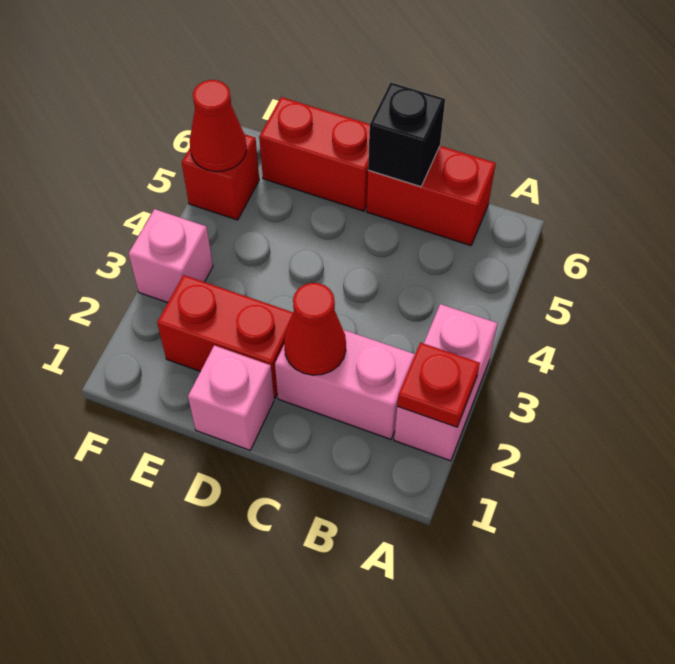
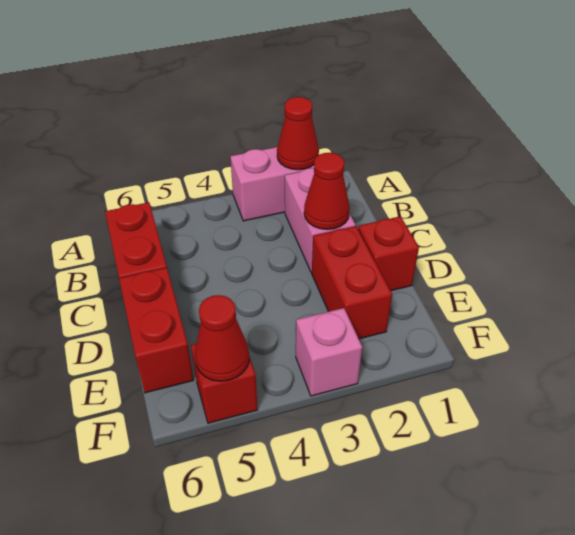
red 1x1 plate [397,342,480,427] -> red 1x1 cone [277,97,319,170]
black 1x1 brick [368,82,445,187] -> none
pink 1x1 brick [188,345,274,450] -> red 1x1 brick [358,216,419,291]

